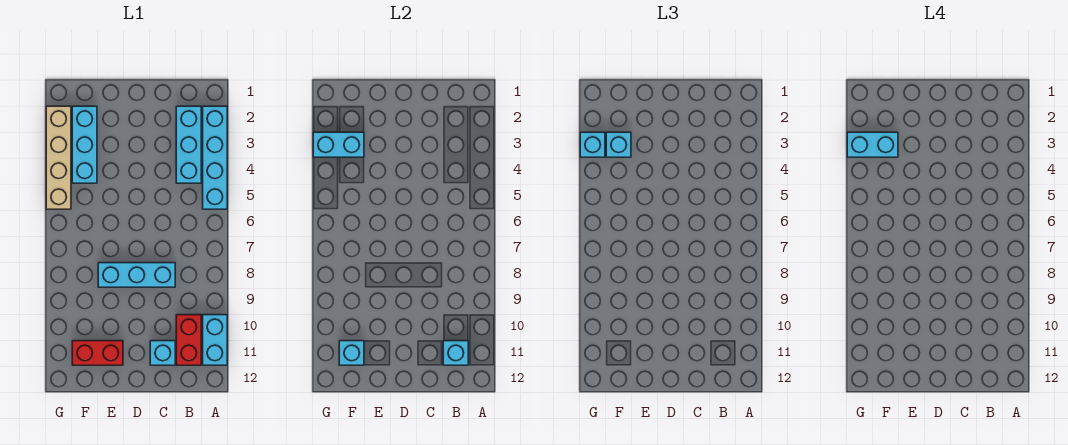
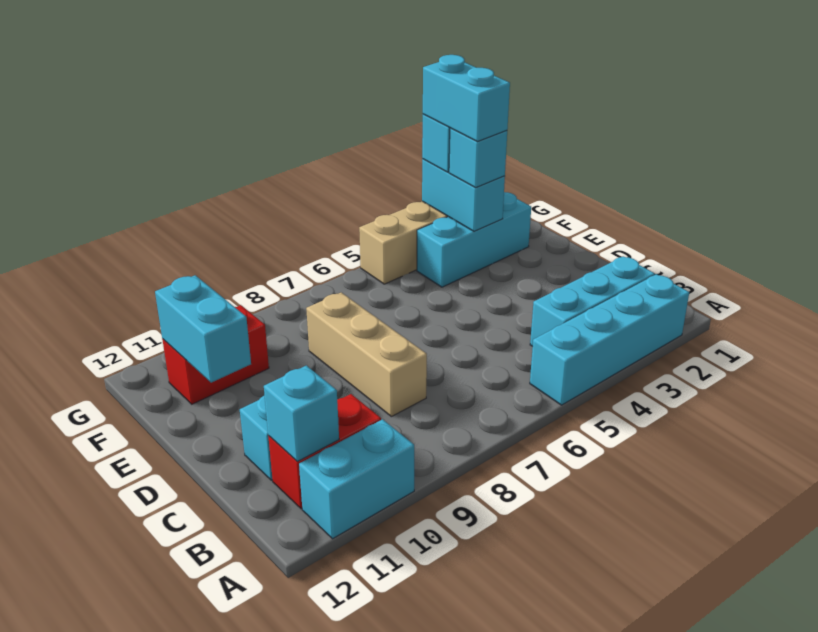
cyan 1x3 brick [98,263,175,287] -> tan 1x3 brick [306,293,427,417]
red 1x2 brick [72,341,123,365] -> red 1x2 brick turned to [162,305,269,404]
cyan 1x1 brick [339,341,364,365] -> cyan 1x2 brick [155,275,251,383]

